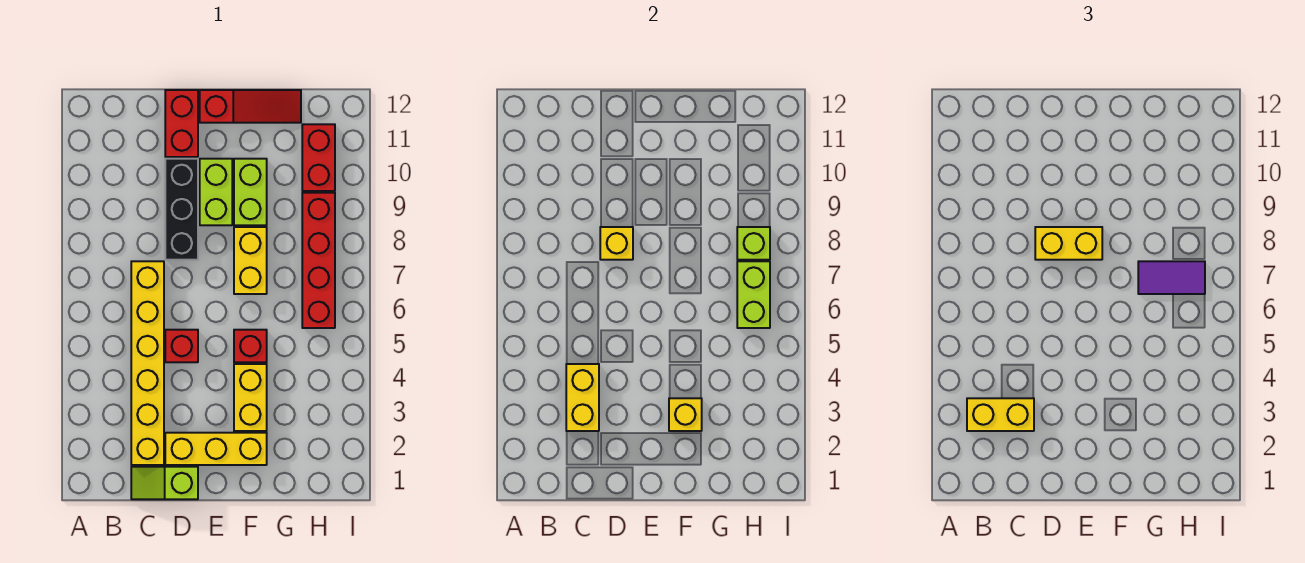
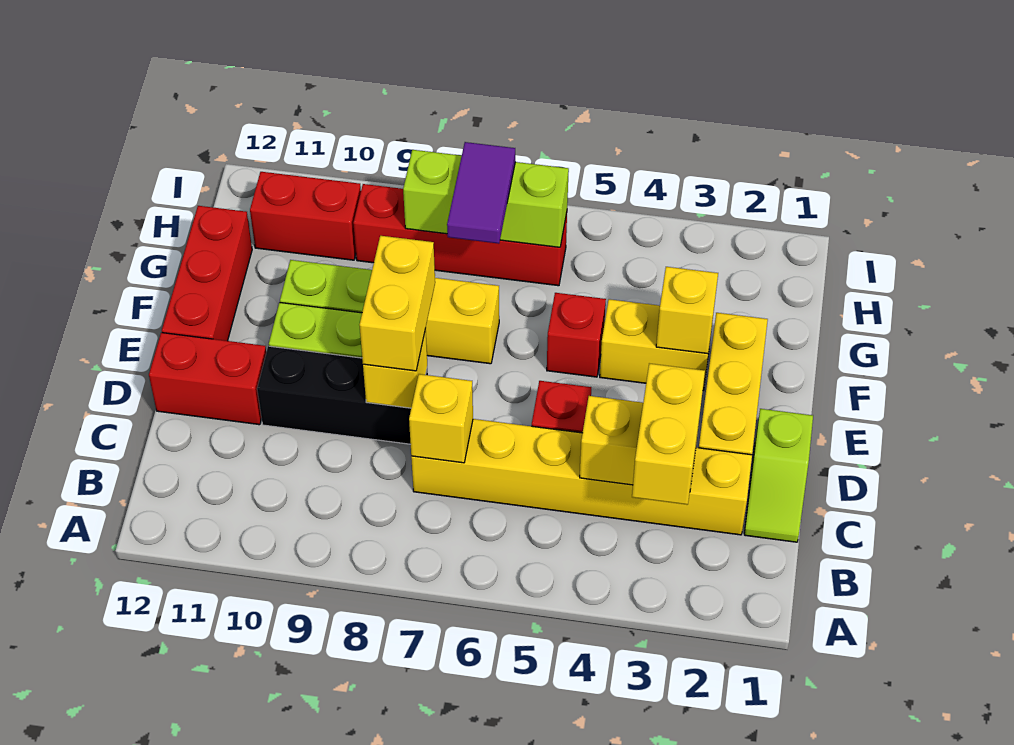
none -> yellow 1x1 brick [409,374,473,463]
red 1x3 slope [200,90,301,123] -> red 1x3 brick [162,206,252,341]

